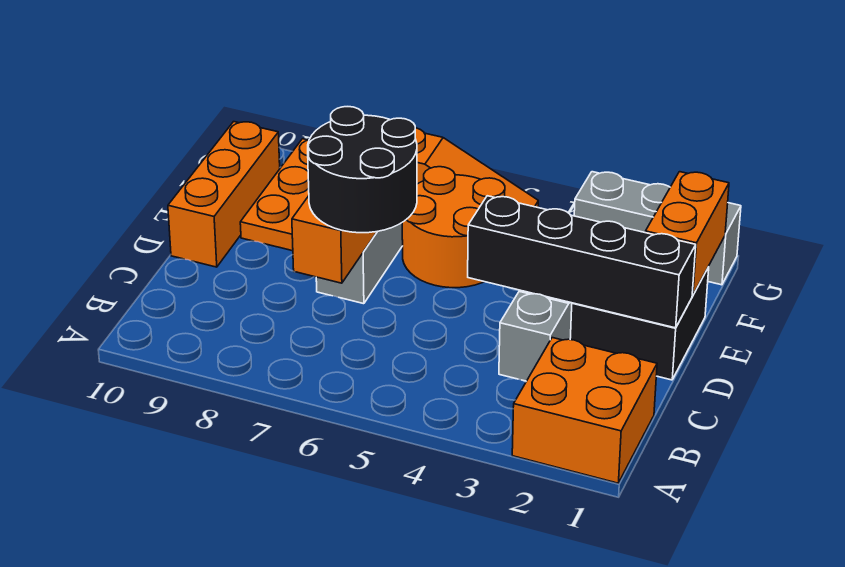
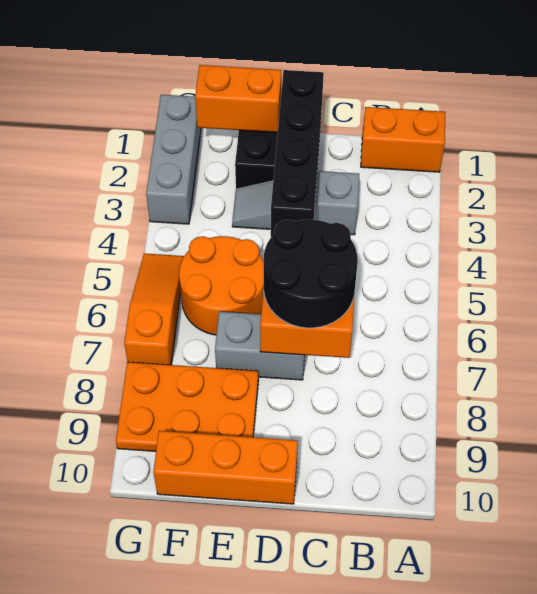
orange 2x2 brick [512,338,657,483] -> orange 1x2 brick [361,107,445,172]

